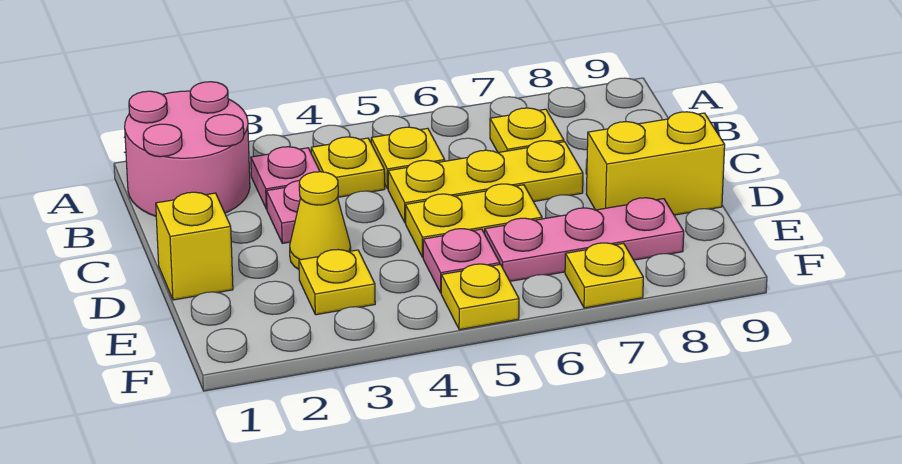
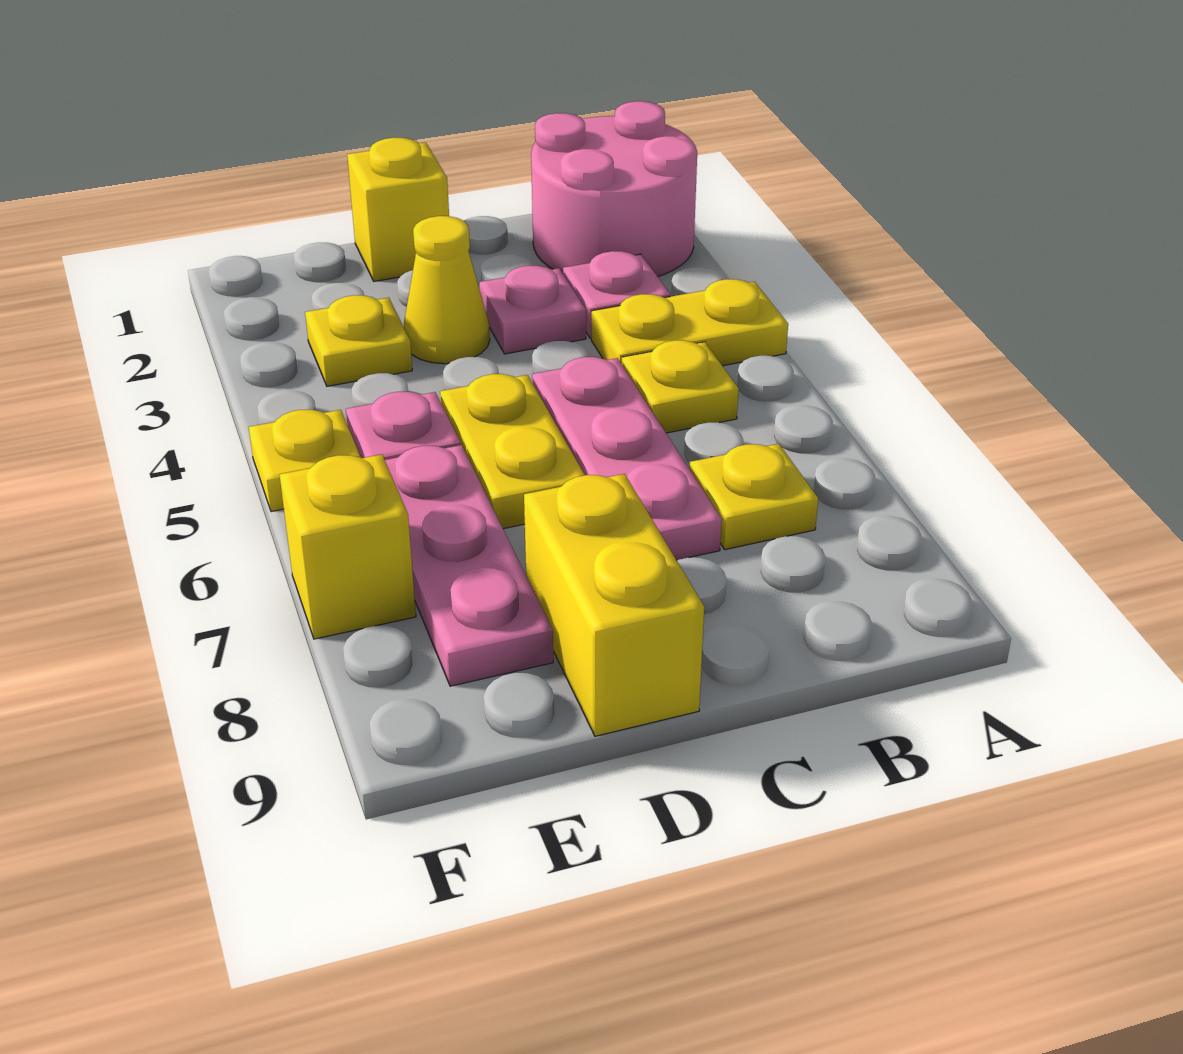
yellow 1x1 plate [311,137,385,197] -> yellow 1x2 plate [591,279,788,366]
yellow 1x3 plate [388,141,583,223] -> pink 1x3 plate [532,357,722,560]
yellow 1x1 plate [565,243,643,308] -> yellow 1x1 brick [279,454,416,639]

